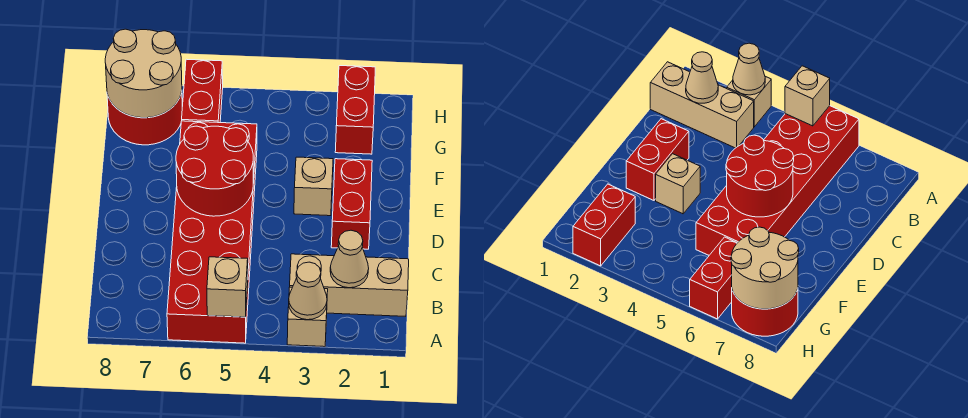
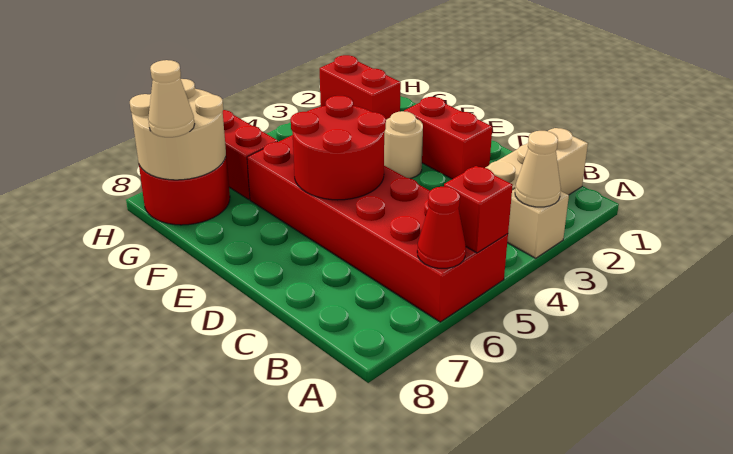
tan 1x1 brick [207,257,248,317] -> red 1x1 brick [444,166,513,253]
none -> red 1x1 cone [417,187,466,268]
tan 1x1 cone [330,230,369,288] -> tan 1x1 cone moved to [148,60,194,137]
tan 1x1 brick [294,157,333,216] -> tan 1x1 round brick [384,111,423,179]

